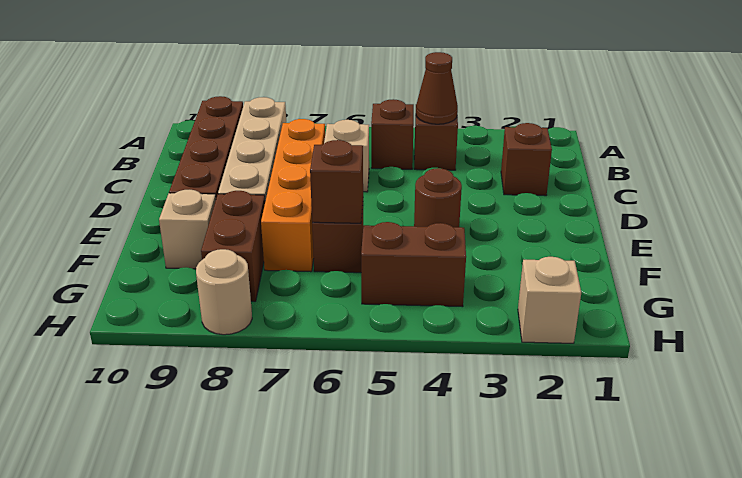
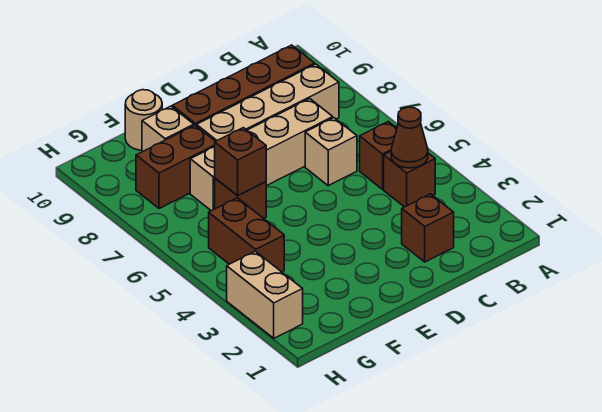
orange 1x4 brick [261,119,325,272] -> tan 1x4 brick [190,99,333,211]
brown 1x1 round brick [414,168,462,227] -> none
tan 1x1 brick [518,257,581,343] -> tan 1x2 brick [227,251,303,338]
tan 1x1 round brick [196,249,252,335] -> tan 1x1 round brick moved to [125,90,162,150]

